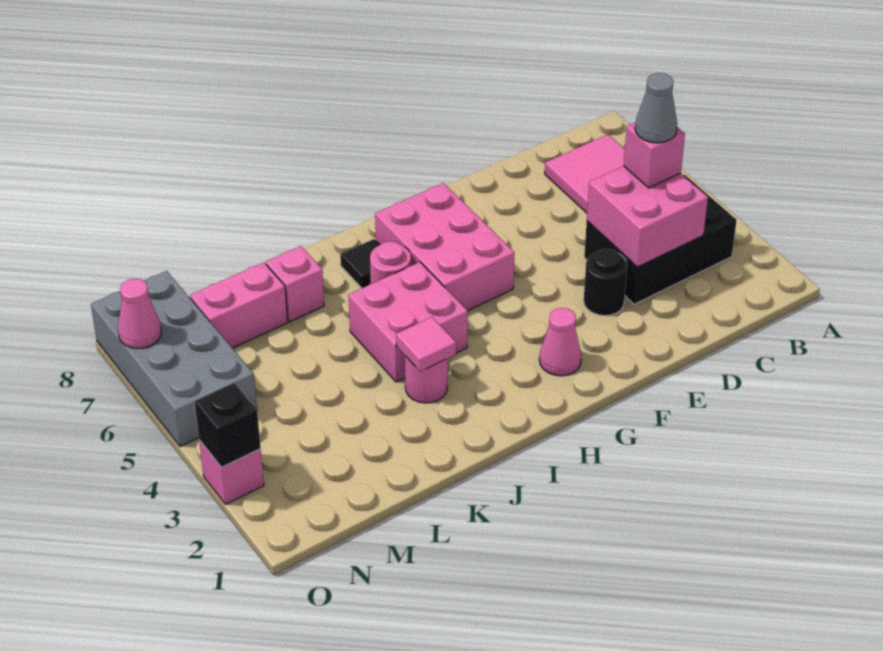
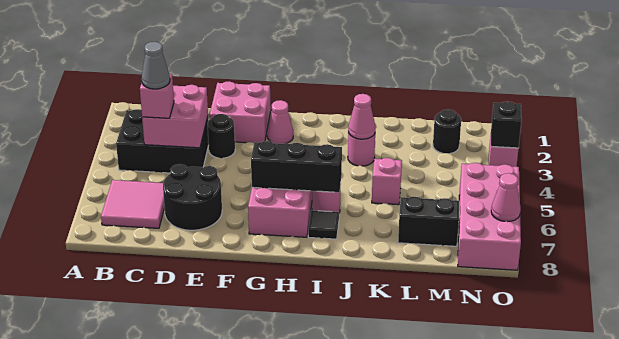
none -> black 2x2 round brick [163,164,222,230]
none -> black 1x3 brick [251,141,342,192]
pink 2x2 brick [348,262,468,382] -> pink 2x2 brick moved to [210,81,271,143]
pink 1x1 tile [396,317,456,372] -> pink 1x1 cone [348,94,375,139]
pink 1x1 brick [266,246,324,322] -> pink 1x1 brick moved to [372,158,402,205]
pink 1x2 brick [190,262,288,348] -> black 1x2 brick [398,197,459,246]
none -> black 1x1 round brick [433,109,461,154]
grey 2x4 brick [91,271,257,447] -> pink 2x4 brick [458,163,521,270]

